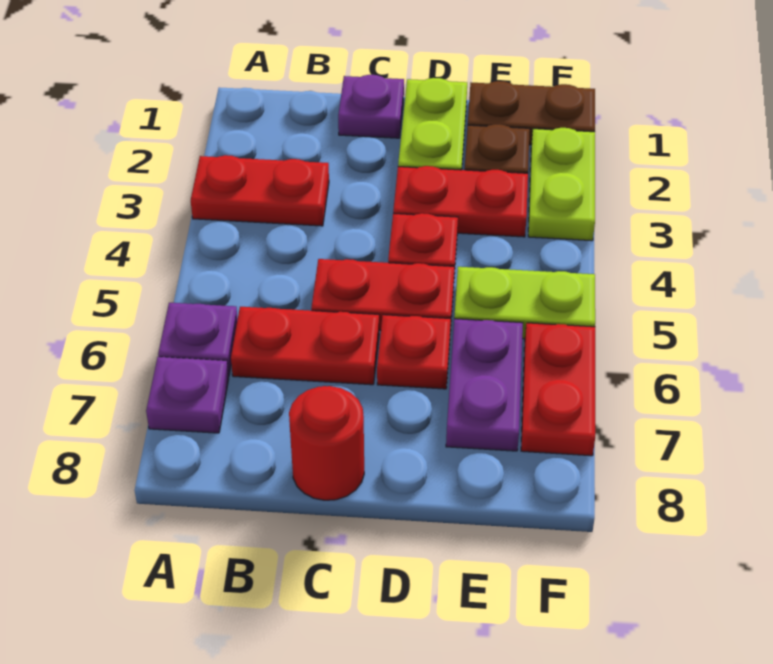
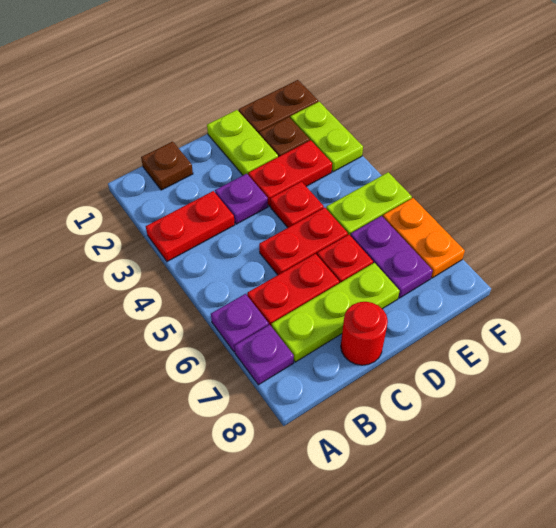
none -> brown 1x1 plate [141,142,193,190]
none -> lime 1x3 plate [272,263,400,362]
purple 1x1 plate [338,75,404,138] -> purple 1x1 plate moved to [215,174,268,224]
red 1x2 plate [521,323,595,456] -> orange 1x2 plate [383,198,465,278]

